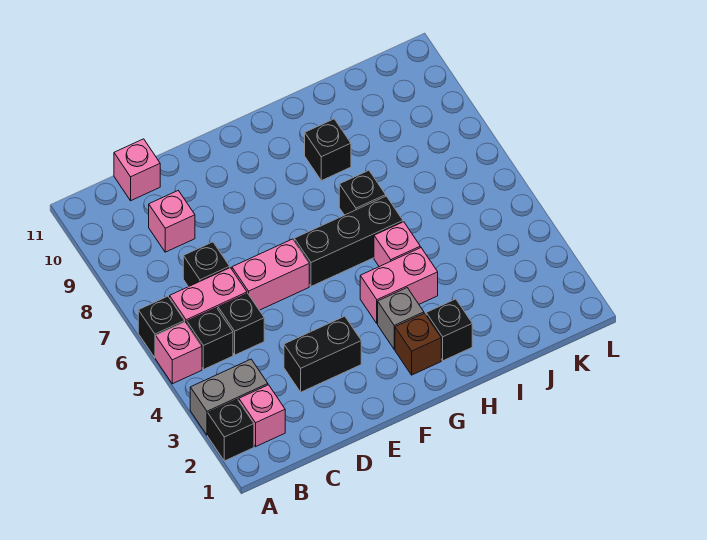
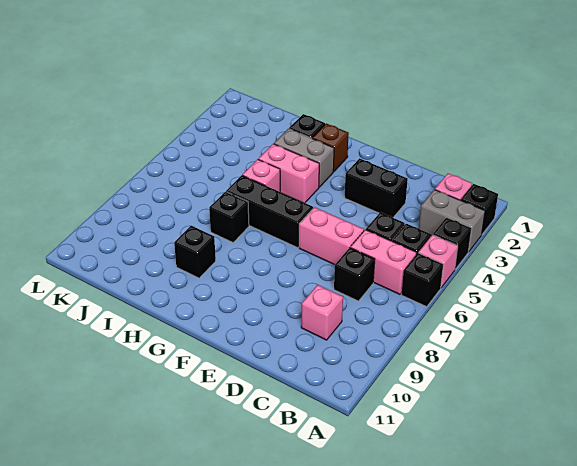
none -> black 1x1 brick [433,217,472,269]
pink 1x1 brick [114,139,160,201] -> none
grey 1x1 brick [378,288,424,349] -> grey 1x2 brick [274,129,334,187]

